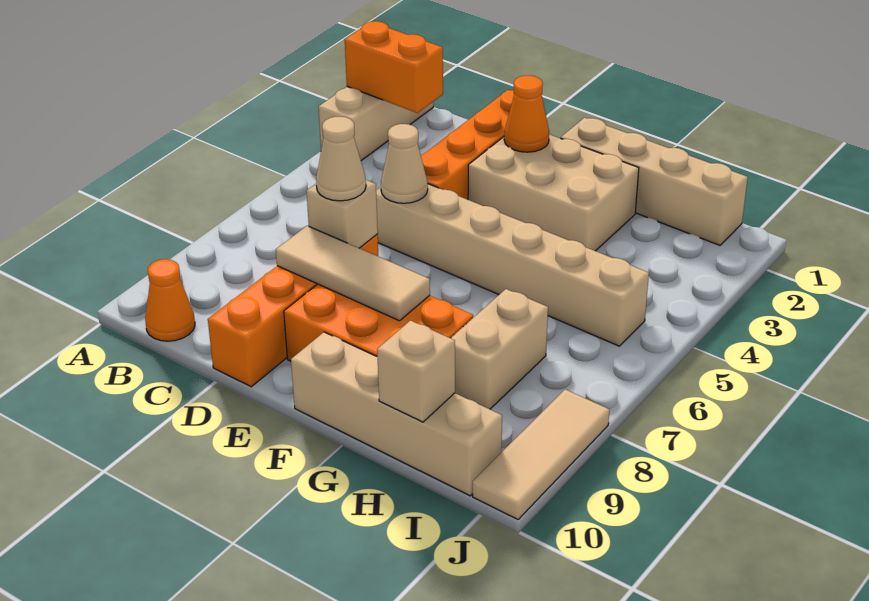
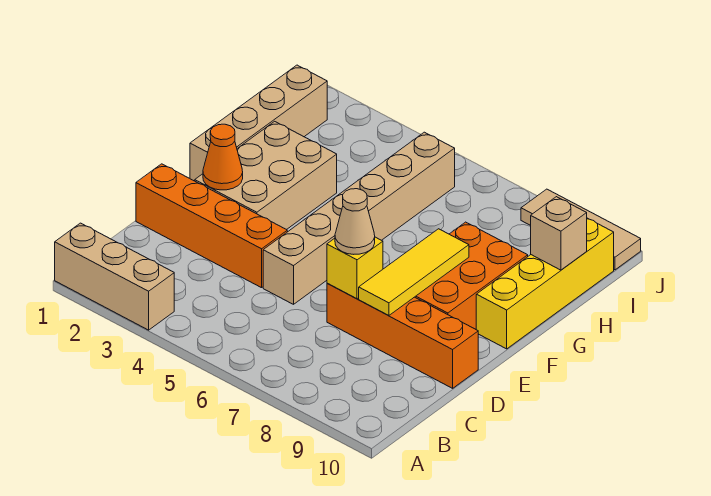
orange 1x2 brick [345,21,443,113] -> none
orange 1x1 cone [145,259,195,341] -> none
tan 1x1 cone [381,124,428,203] -> none
tan 1x1 brick [307,180,378,248] -> yellow 1x1 brick [327,237,383,299]
tan 1x3 tile [276,226,430,321] -> yellow 1x3 tile [359,229,469,315]
tan 1x4 brick [291,332,502,496] -> yellow 1x4 brick [476,218,614,349]
tan 1x2 brick [451,289,548,409] -> none

